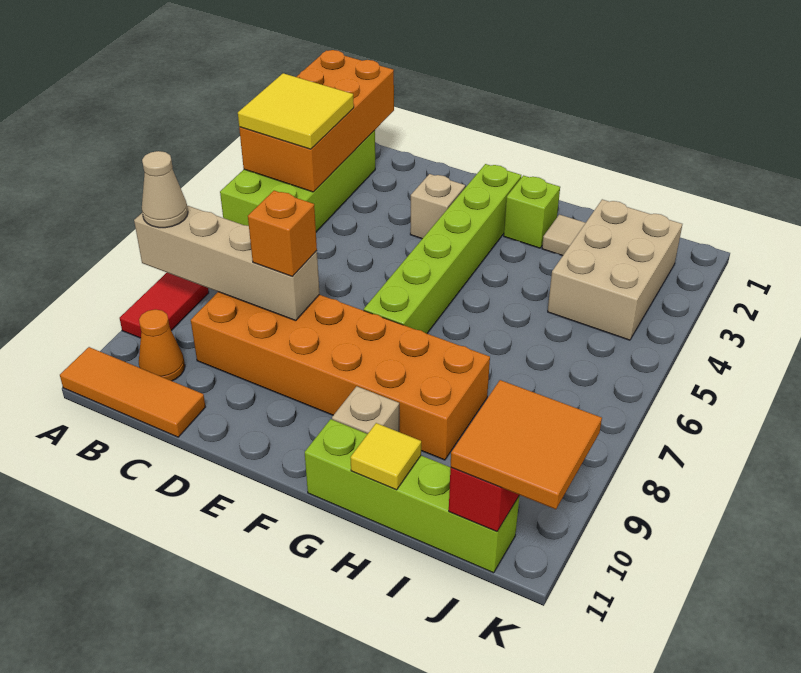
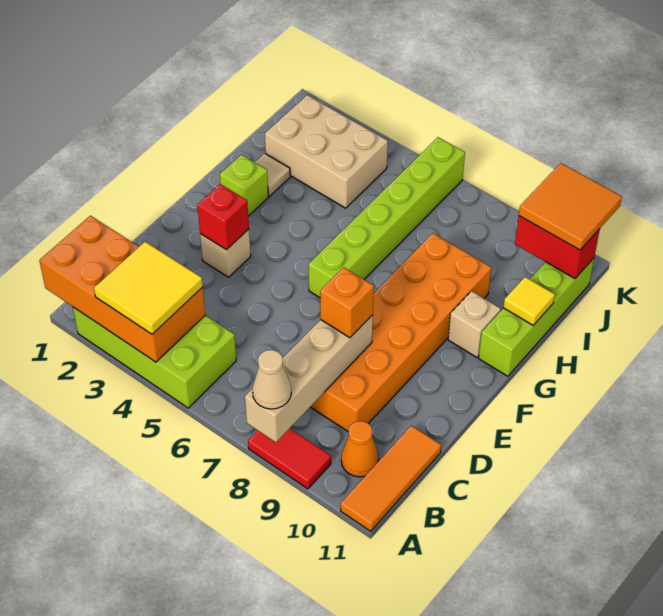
none -> red 1x1 brick [197,184,249,250]
lime 1x6 brick [364,164,521,333] -> lime 1x6 brick turned to [309,137,465,298]

